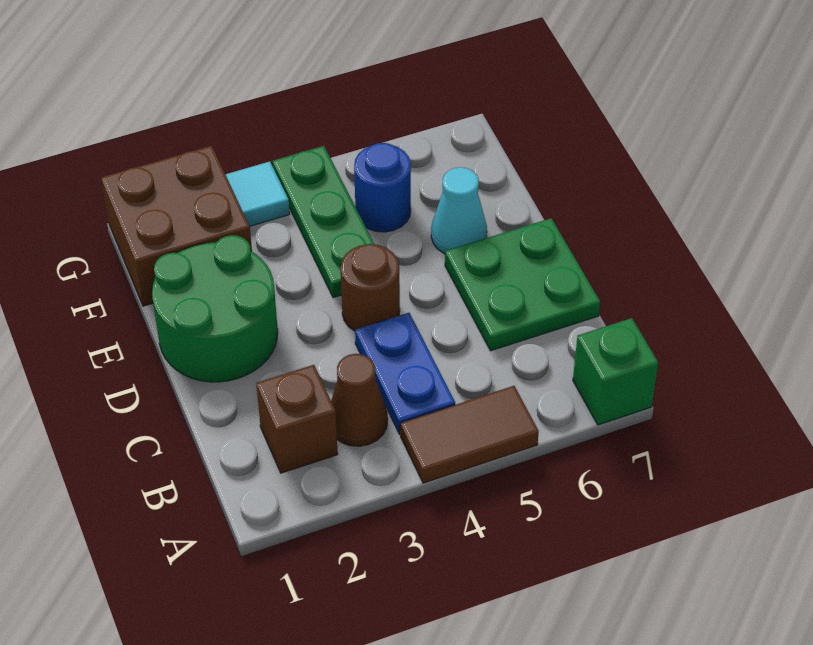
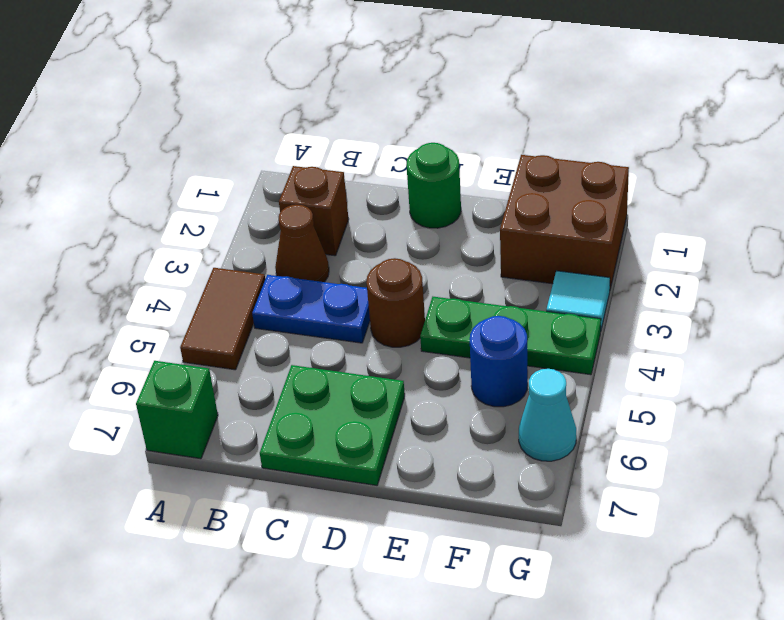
green 2x2 round brick [152,235,278,382] -> green 1x1 round brick [407,143,461,228]
cyan 1x1 cone [431,167,487,254] -> cyan 1x1 cone moved to [519,369,576,461]

